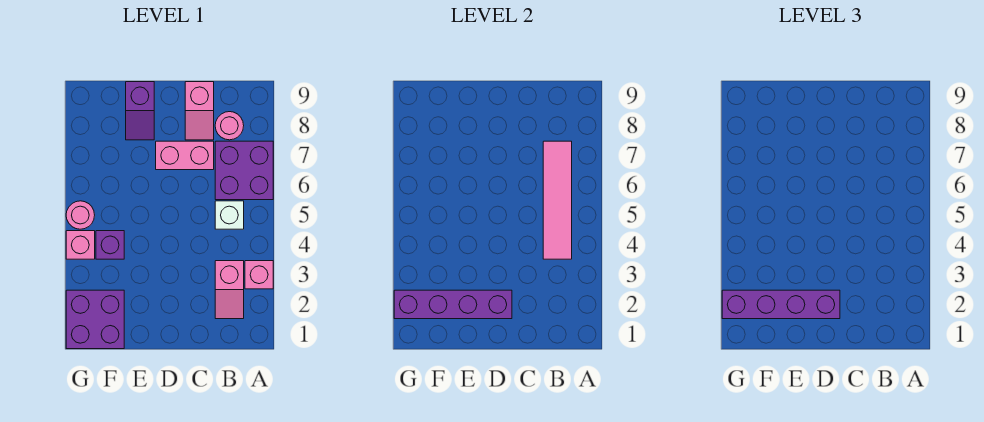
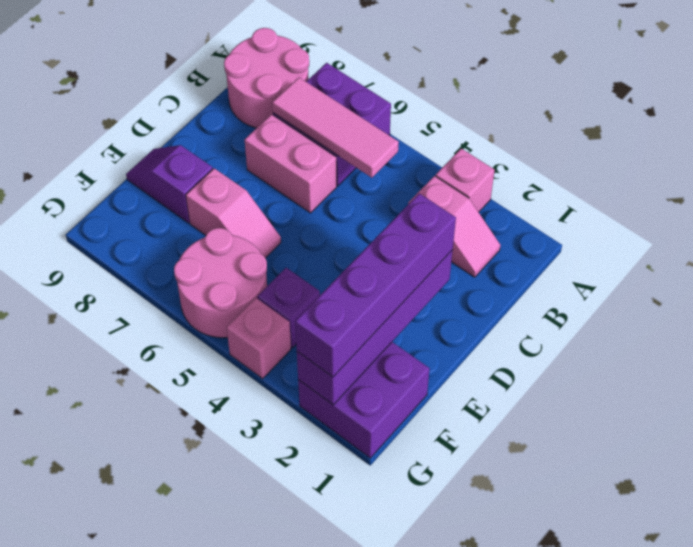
pink 1x4 tile [543,141,572,259] -> pink 1x3 tile [272,77,399,178]
white 1x1 brick [215,201,244,229] -> none
pink 1x1 round brick [215,112,244,140] -> pink 2x2 round brick [224,28,309,128]
pink 1x2 brick [156,141,214,170] -> pink 1x2 brick turned to [245,114,337,213]
pink 1x2 slope [185,82,214,140] -> pink 1x2 slope moved to [186,168,281,258]
purple 1x2 slope [126,82,154,140] -> purple 1x2 slope turned to [126,145,213,223]
pink 1x1 round brick [66,201,95,229] -> pink 2x2 round brick [174,228,267,338]

